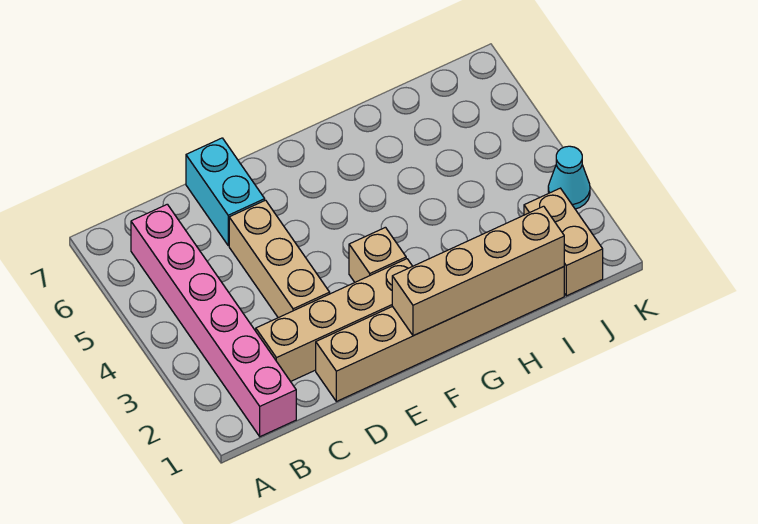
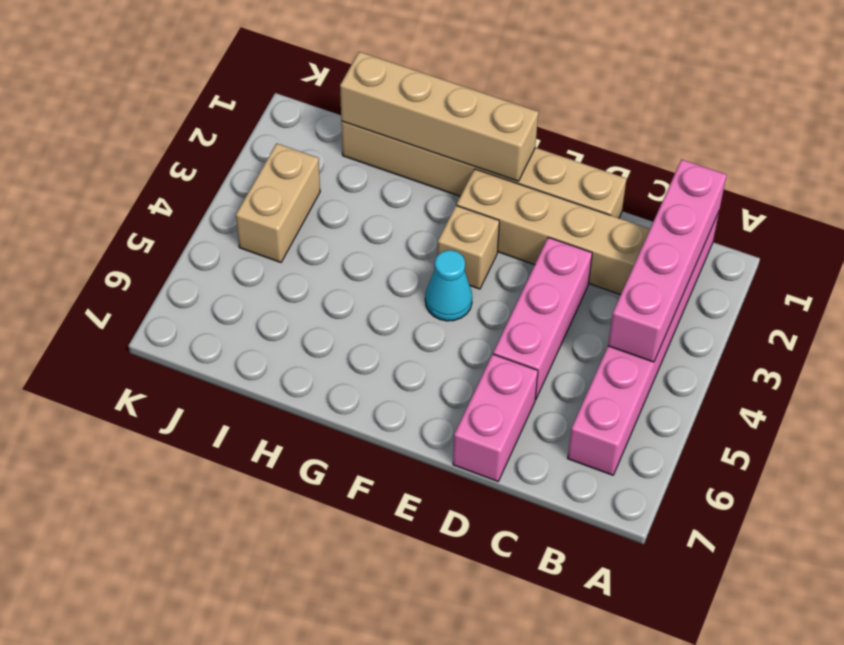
none -> pink 1x4 brick [608,159,726,362]
tan 1x3 brick [229,200,330,318] -> pink 1x3 brick [493,237,592,400]
cyan 1x2 brick [186,138,265,245] -> pink 1x2 brick [453,354,538,481]
tan 1x2 brick [524,188,603,296] -> tan 1x2 brick moved to [236,143,320,262]
cyan 1x1 cone [548,146,590,209] -> cyan 1x1 cone moved to [425,250,472,321]

